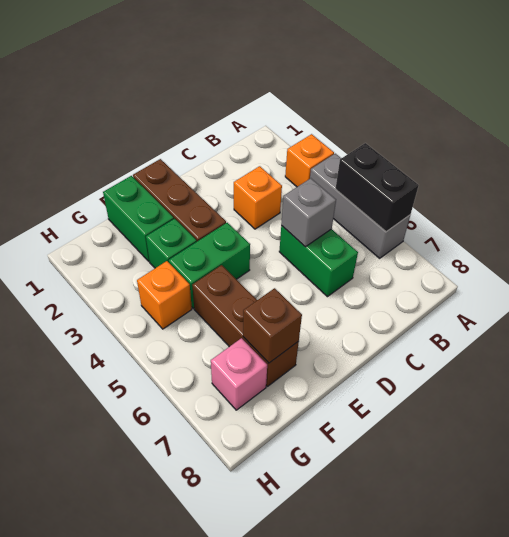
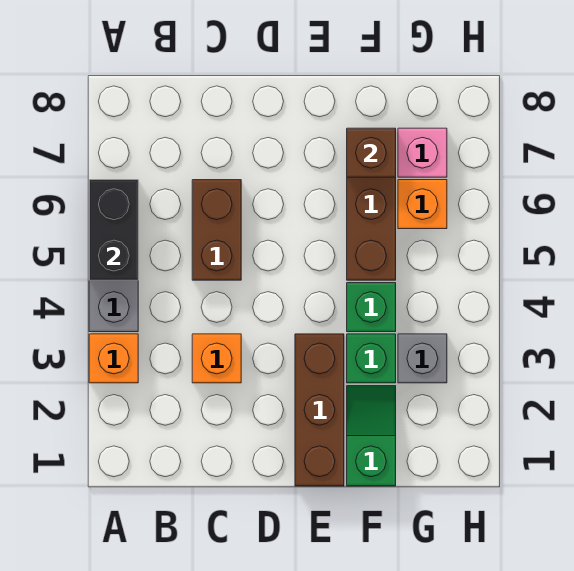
green 1x2 brick [279,226,358,297] -> brown 1x2 brick [192,180,241,280]
grey 1x1 brick [281,178,336,247] -> grey 1x1 brick moved to [398,334,447,383]
green 1x2 brick [169,223,250,308] -> green 1x1 brick [347,283,396,332]
green 1x2 brick [103,176,174,261] -> green 1x2 slope [347,386,396,486]
orange 1x1 brick [137,261,192,329] -> orange 1x1 brick moved to [398,180,447,229]

